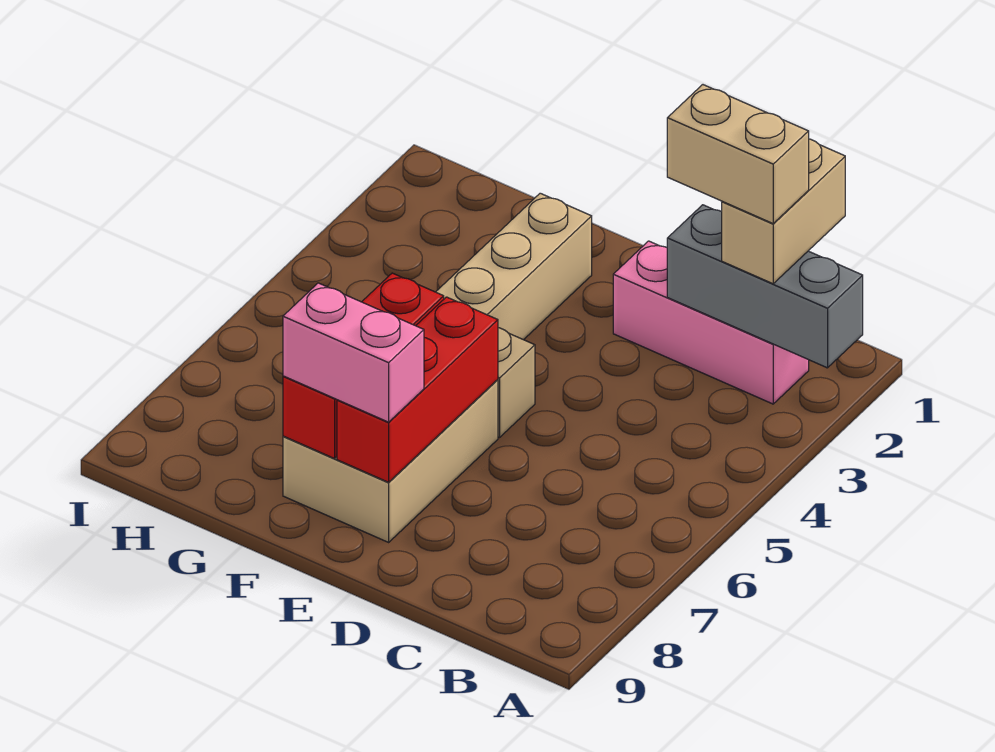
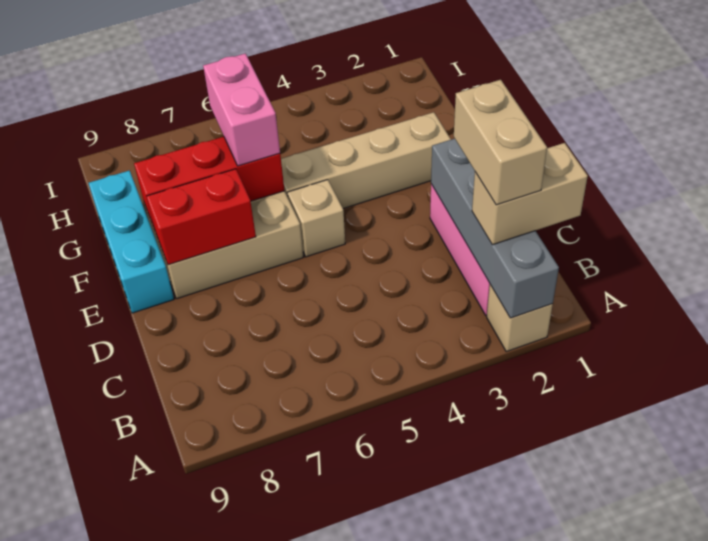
none -> tan 1x1 brick [487,285,553,351]
grey 1x3 brick [667,205,863,368] -> grey 1x4 brick [431,139,559,318]
red 1x3 brick [337,297,498,482] -> red 1x2 brick [146,169,256,265]
pink 1x2 brick [283,283,424,422] -> pink 1x2 brick moved to [203,53,280,166]
none -> cyan 1x3 brick [89,171,174,313]

